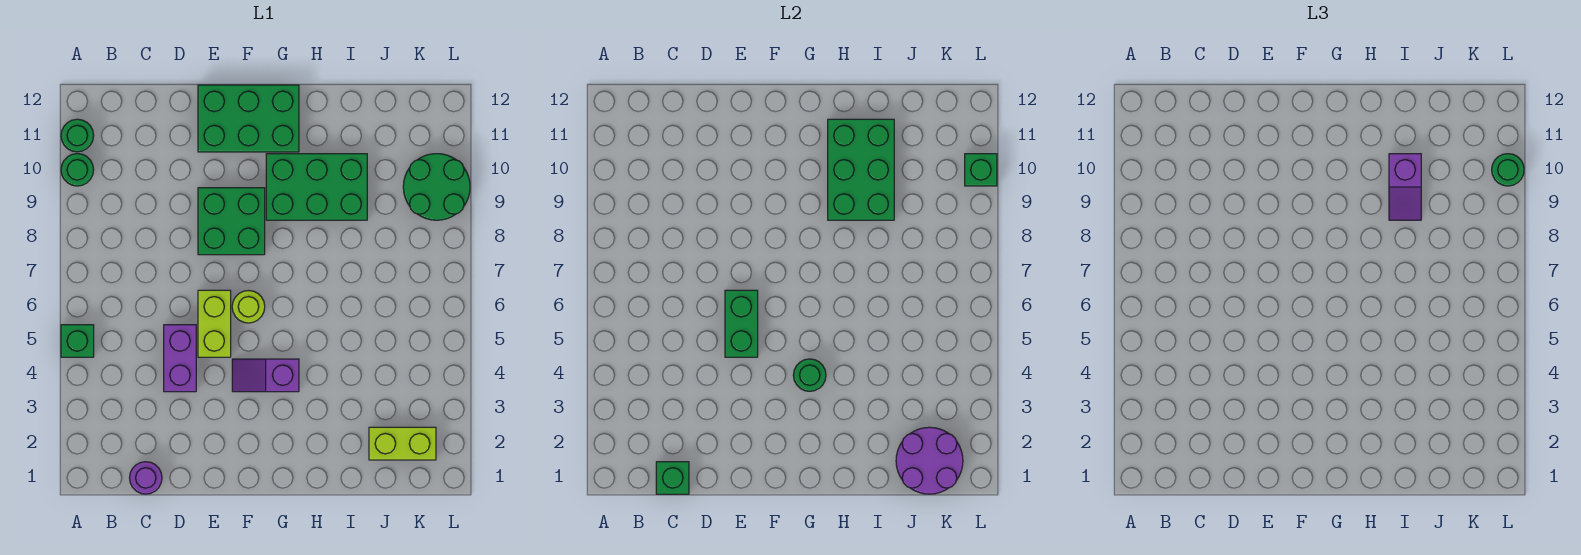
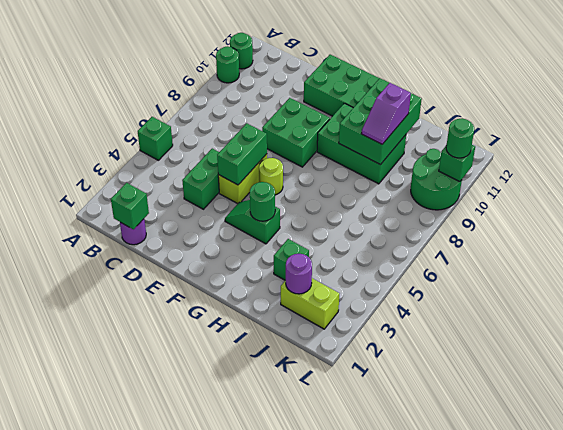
purple 1x2 brick [164,325,196,392] -> green 1x2 brick [182,149,219,209]
purple 1x2 slope [232,359,299,392] -> green 1x2 slope [225,200,280,244]
none -> green 1x1 brick [274,239,309,280]
purple 2x2 round brick [896,427,963,494] -> purple 1x1 round brick [286,254,312,294]

